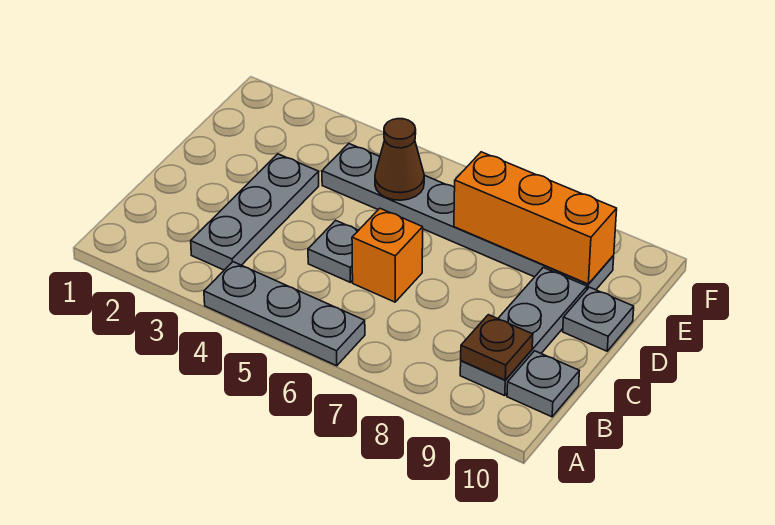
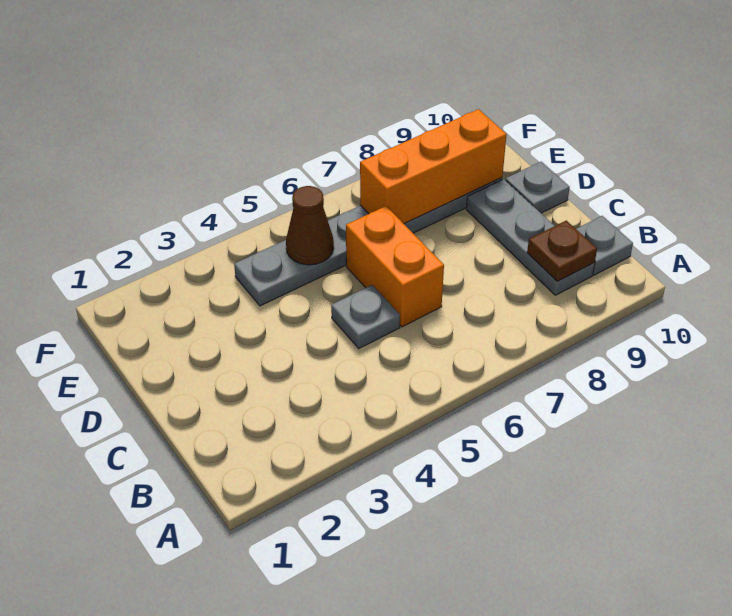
grey 1x3 plate [204,262,365,366] -> none
grey 1x3 plate [191,154,319,270] -> none
orange 1x1 brick [352,208,423,302] -> orange 1x2 brick [346,206,444,327]

